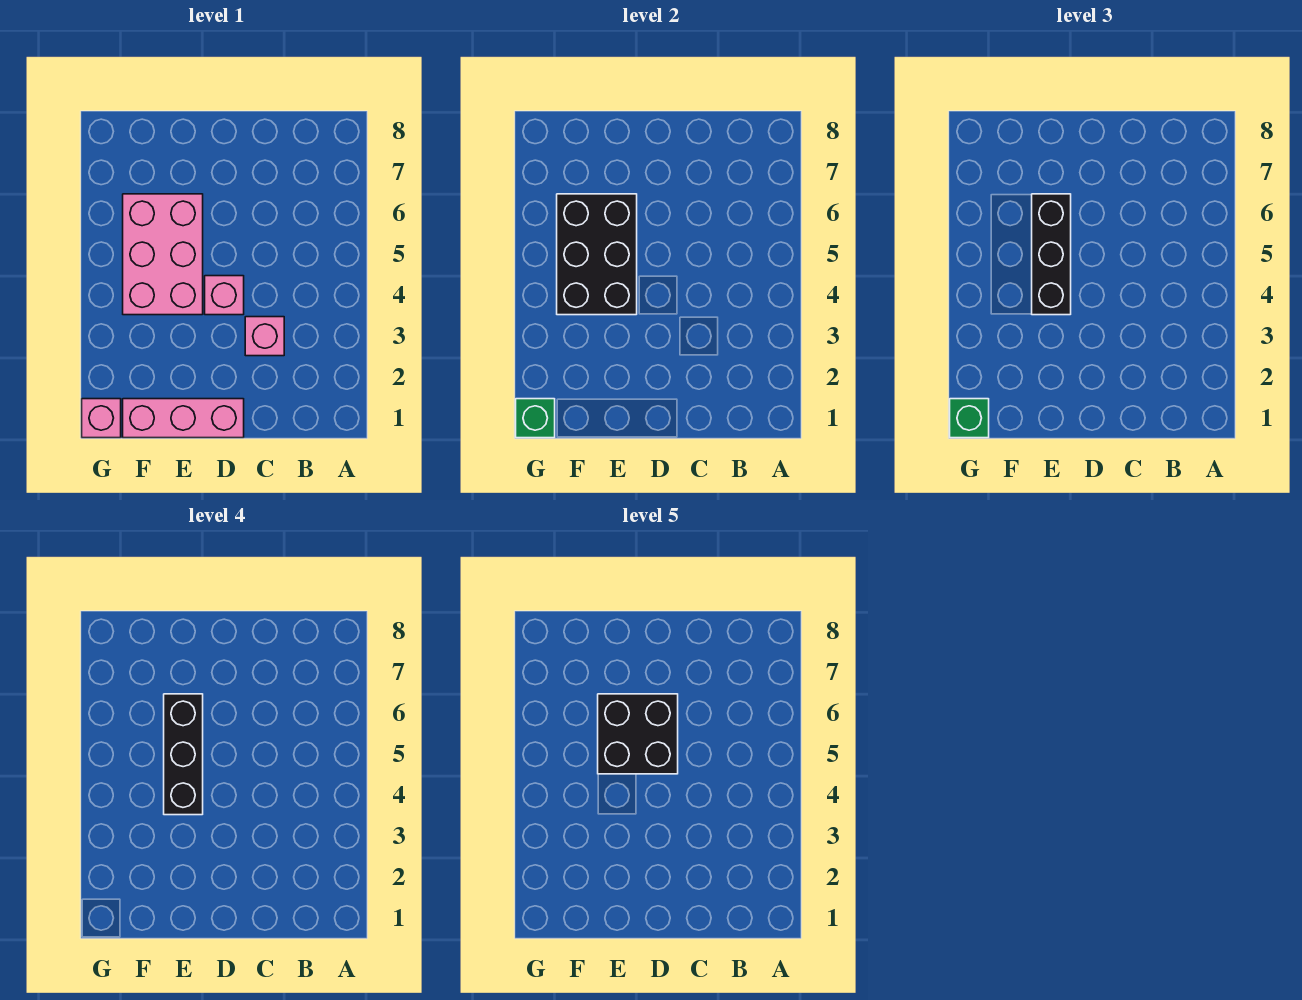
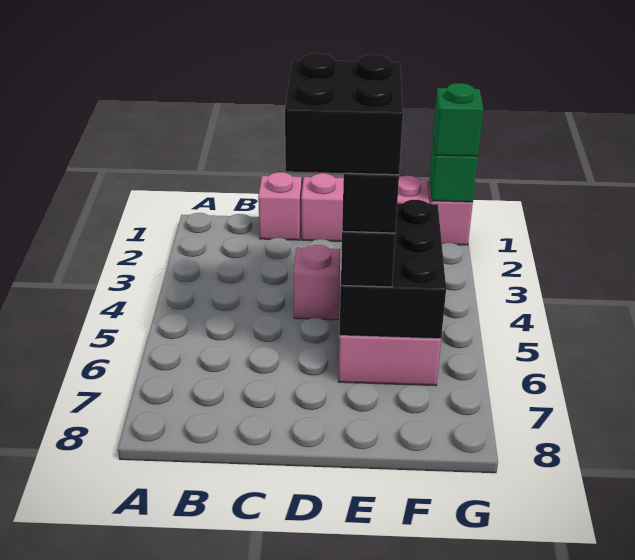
pink 1x1 brick [245,317,284,356] -> pink 1x1 brick moved to [258,172,302,240]

